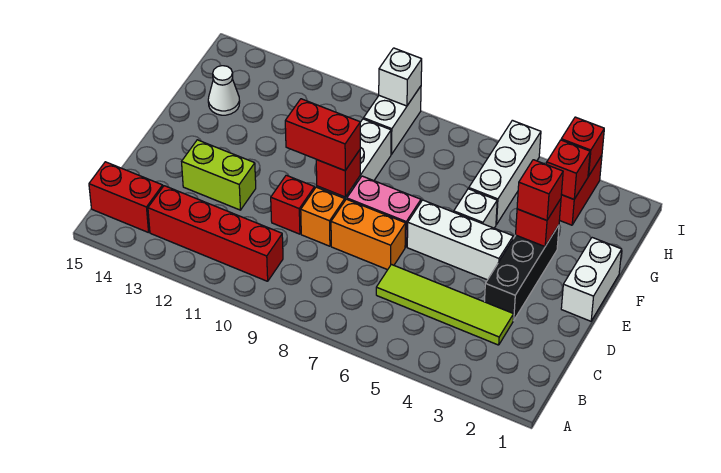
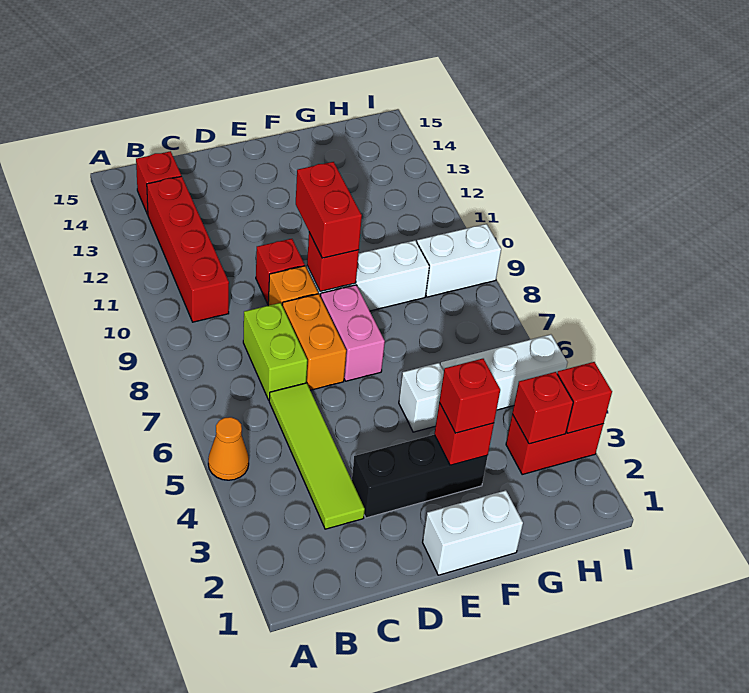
none -> orange 1x1 cone [208,417,249,480]
red 1x2 brick [89,162,163,233] -> red 1x1 brick [136,151,181,215]
lime 1x2 brick [182,140,256,210] -> lime 1x2 brick moved to [243,303,307,400]
white 1x3 brick [407,200,513,280] -> none
white 1x1 cone [208,66,240,115] -> none
white 1x1 brick [379,48,422,106] -> none

